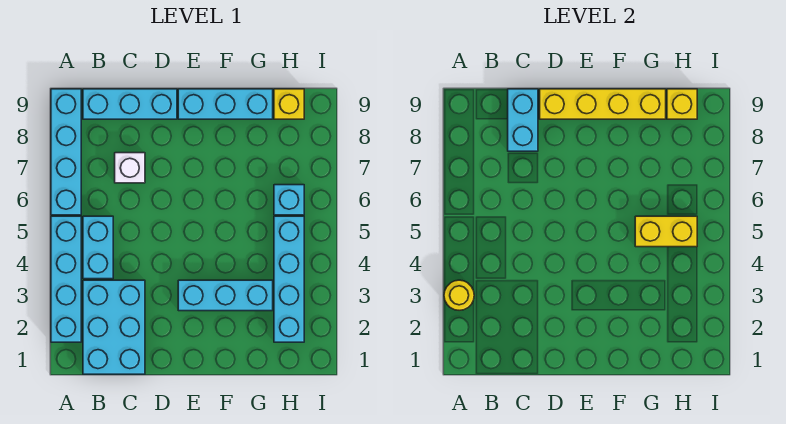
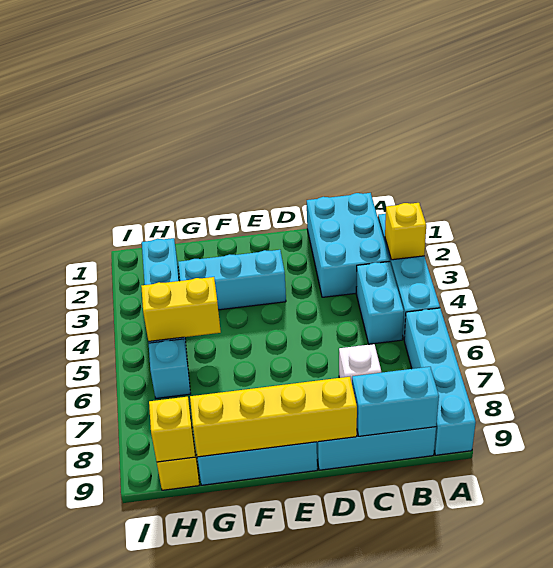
yellow 1x1 round brick [444,280,474,310] -> yellow 1x1 brick [385,203,426,260]
cyan 1x2 brick [508,89,538,151] -> cyan 1x2 brick turned to [352,367,439,436]

